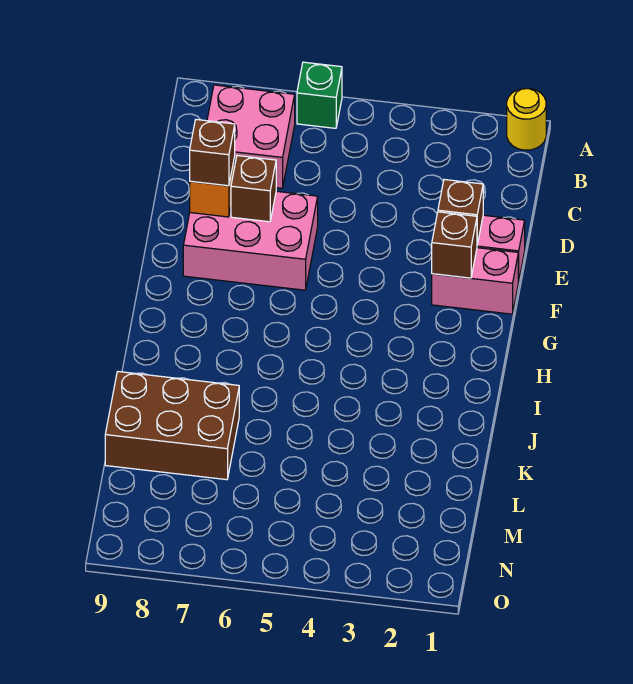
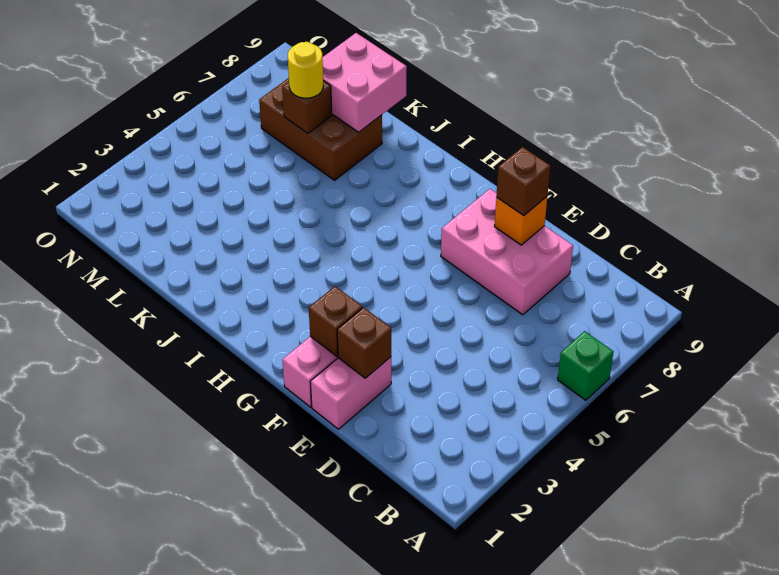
yellow 1x1 round brick [507,88,546,150] -> yellow 1x1 round brick moved to [288,42,323,98]
pink 2x2 brick [207,85,295,188] -> pink 2x2 brick moved to [322,33,407,132]
pink 2x3 brick [183,191,318,290] -> pink 2x3 brick turned to [441,189,573,315]
brown 1x1 brick [231,156,276,222] -> brown 1x1 brick moved to [282,81,332,133]
brown 2x3 brick [105,372,239,480] -> brown 2x3 brick turned to [259,78,382,180]

